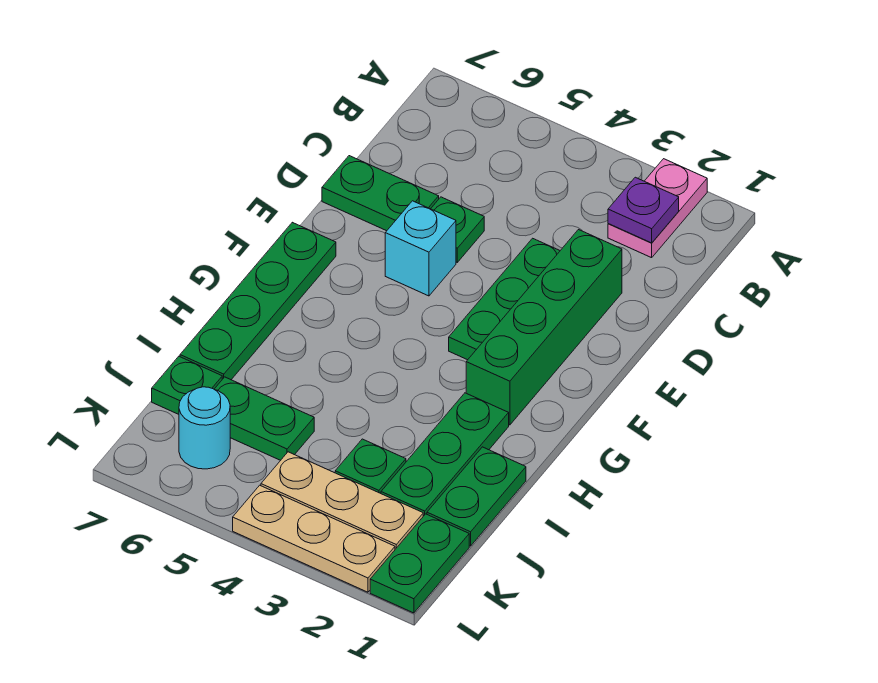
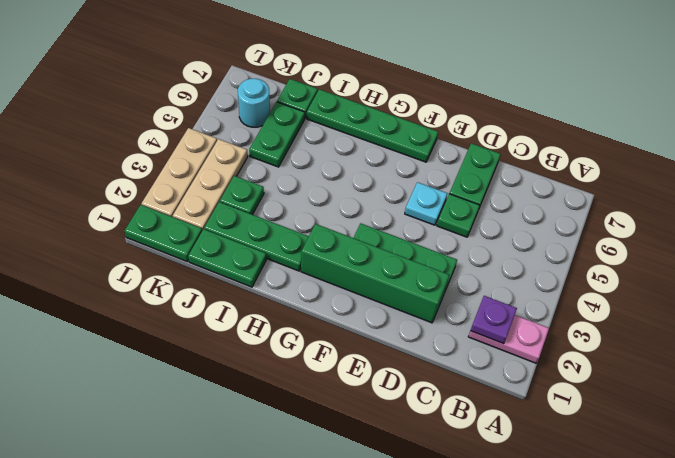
cyan 1x1 brick [385,201,456,296] -> cyan 1x1 plate [405,182,447,225]

